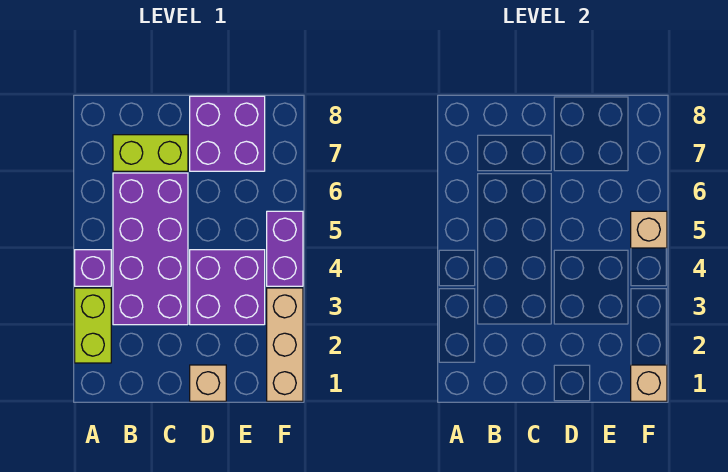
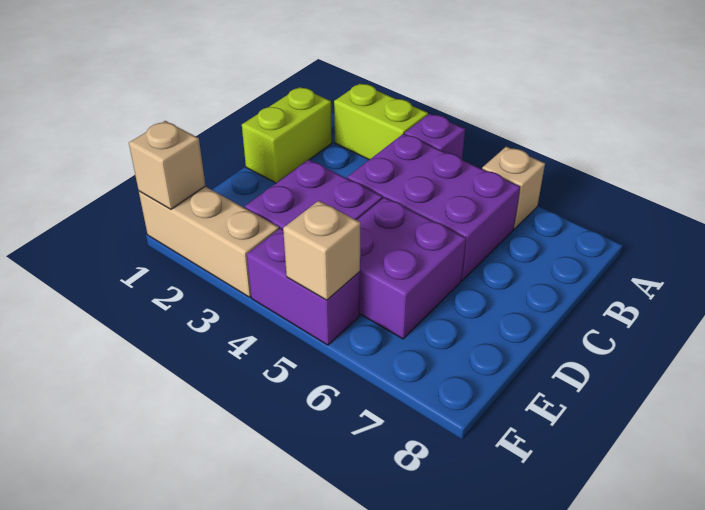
purple 2x4 brick [113,173,188,325] -> purple 2x3 brick [347,134,520,280]
lime 1x2 brick [113,135,188,171] -> lime 1x2 brick moved to [242,87,332,183]
tan 1x1 brick [190,365,226,401] -> tan 1x1 brick moved to [482,146,545,229]
purple 2x2 brick [190,96,265,171] -> purple 2x2 brick moved to [357,197,466,339]

